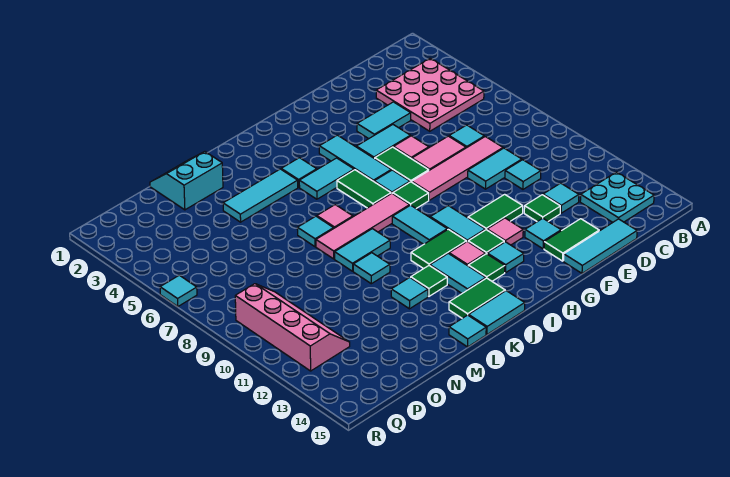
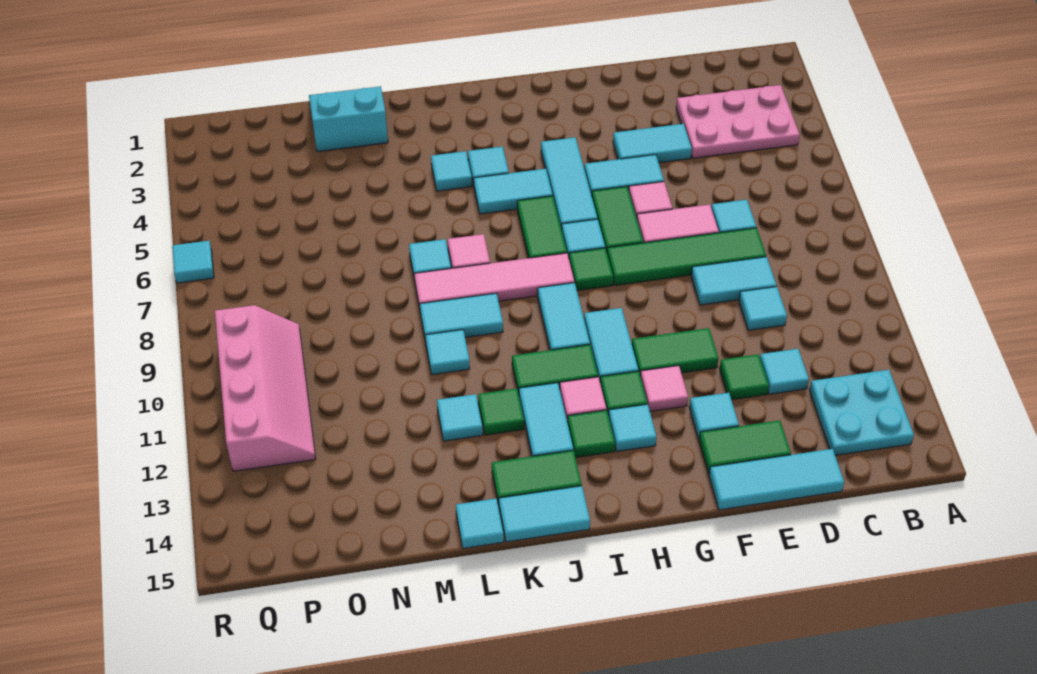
pink 3x3 plate [376,58,484,131] -> pink 2x3 plate [676,85,800,158]
pink 1x4 tile [412,137,503,200] -> green 1x4 tile [607,228,766,285]
cyan 1x3 tile [223,169,298,222] -> cyan 1x1 tile [431,151,472,191]

